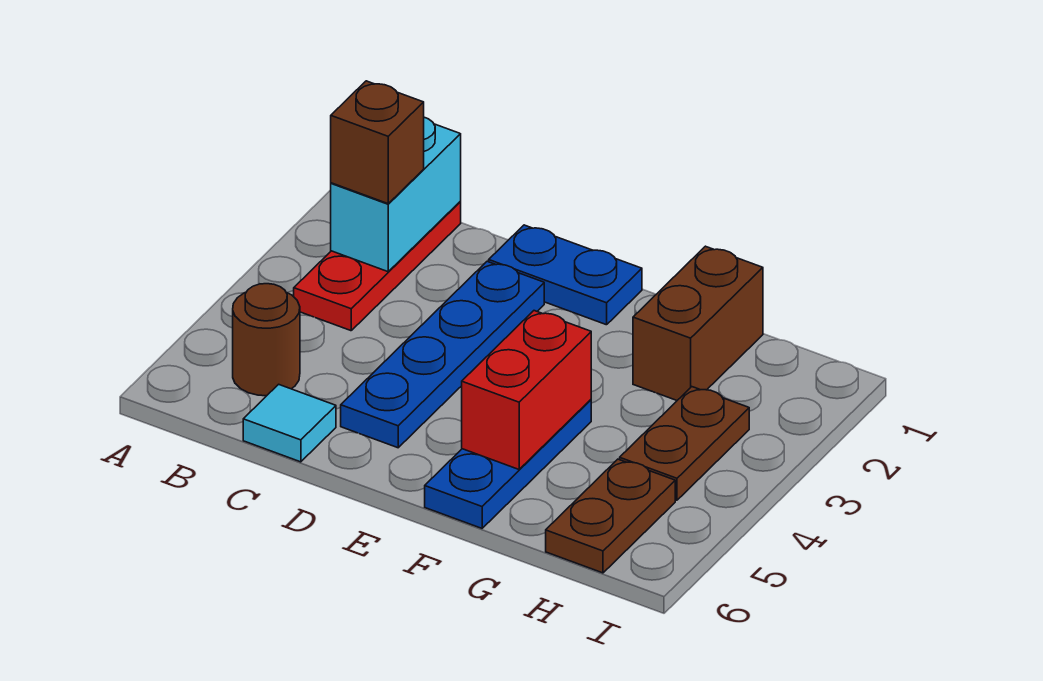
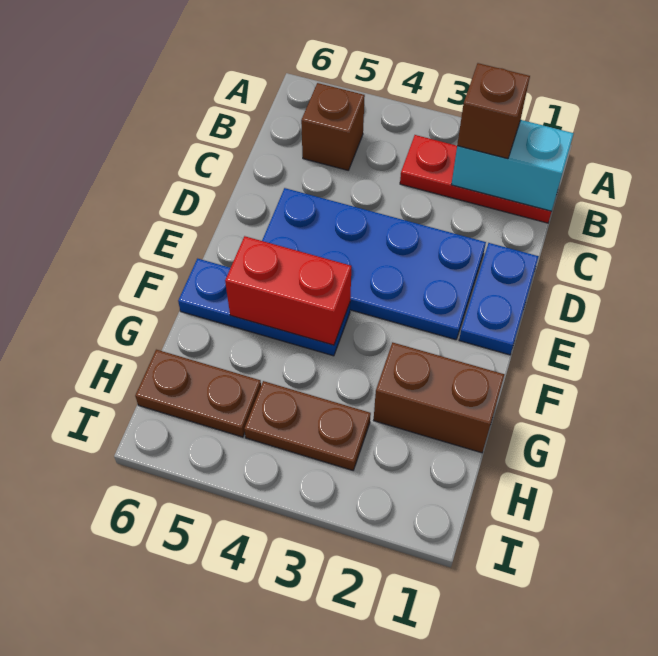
brown 1x1 round brick [233,284,300,396] -> brown 1x1 brick [301,83,365,170]
cyan 1x1 tile [243,384,336,462] -> none
blue 1x4 plate [341,261,544,448] -> blue 2x4 plate [262,188,486,340]

